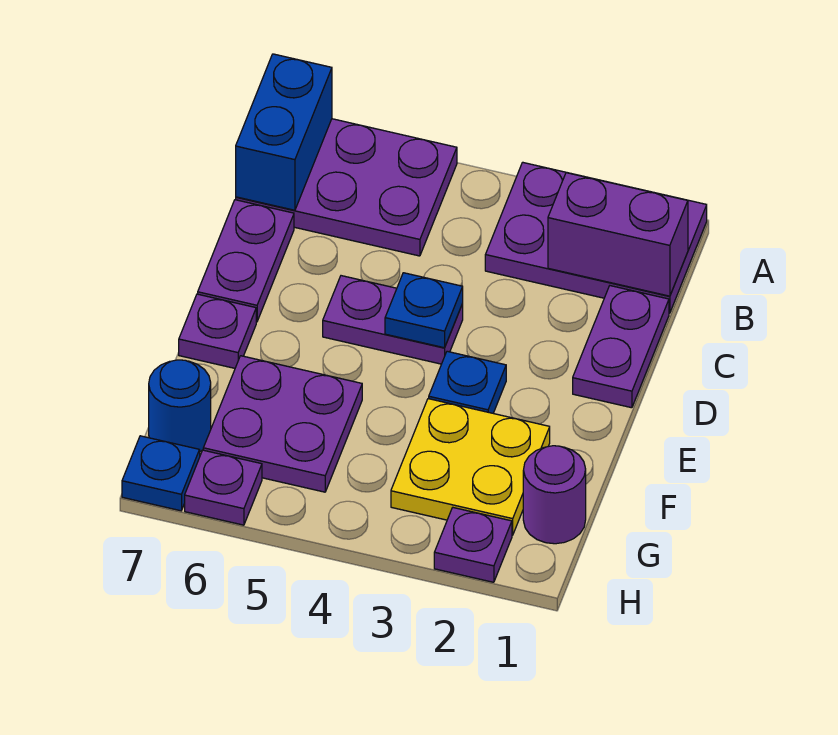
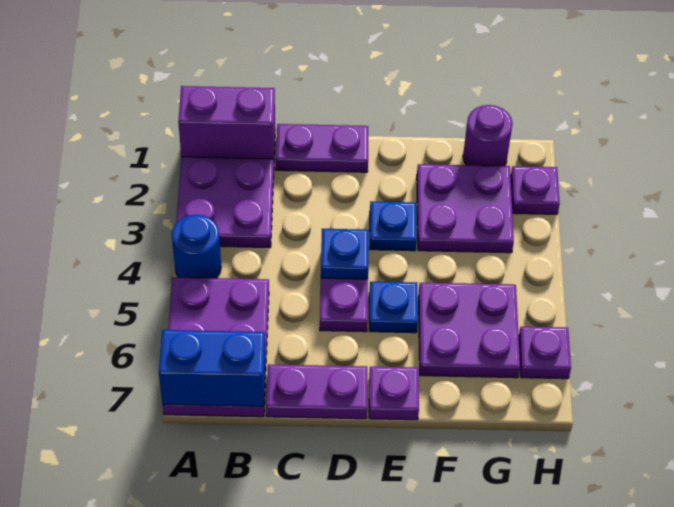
purple 1x2 brick [548,173,688,296] -> purple 1x2 brick turned to [178,86,275,159]
yellow 2x2 plate [391,399,550,535] -> purple 2x2 plate [417,164,514,253]
blue 1x1 round brick [149,360,211,452] -> blue 1x1 round brick moved to [172,215,221,278]
blue 1x1 plate [122,436,200,511] -> blue 1x1 plate moved to [369,282,418,333]

